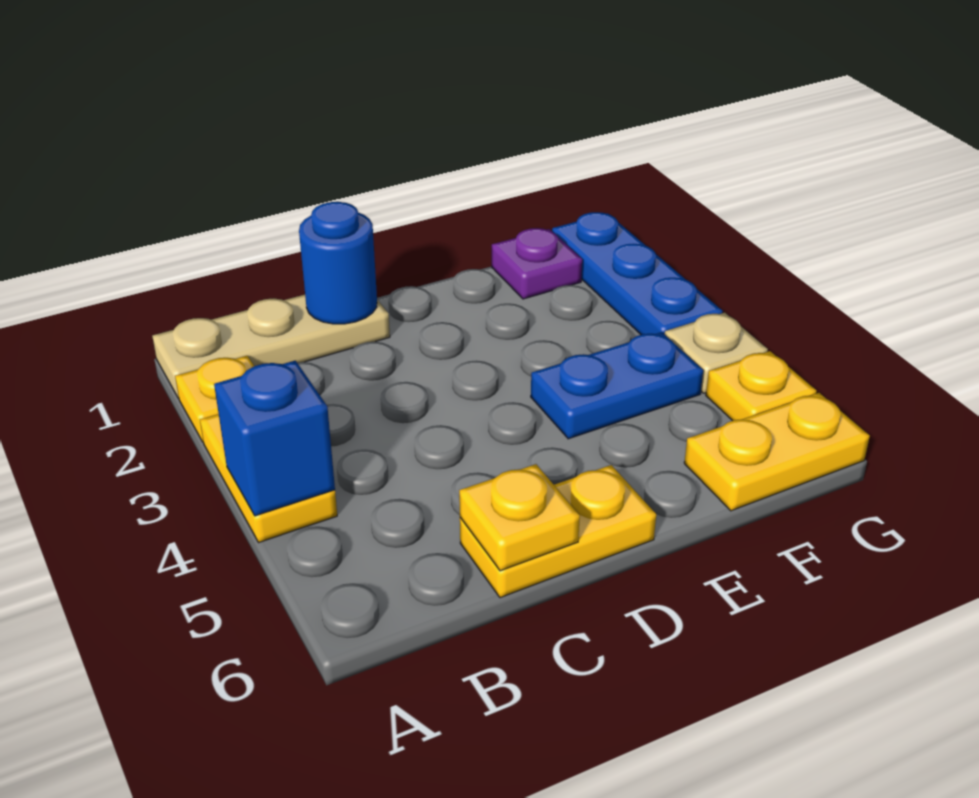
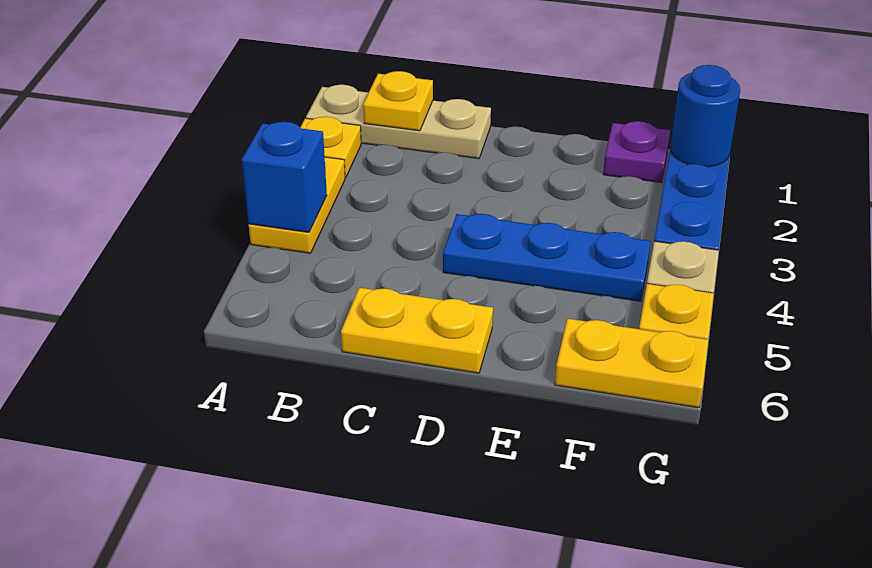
blue 1x1 round brick [299,202,377,324] -> blue 1x1 round brick moved to [671,65,740,167]
yellow 1x1 plate [459,464,580,571] -> yellow 1x1 plate moved to [363,71,433,131]
blue 1x2 plate [531,332,703,439] -> blue 1x3 plate [443,214,651,301]

